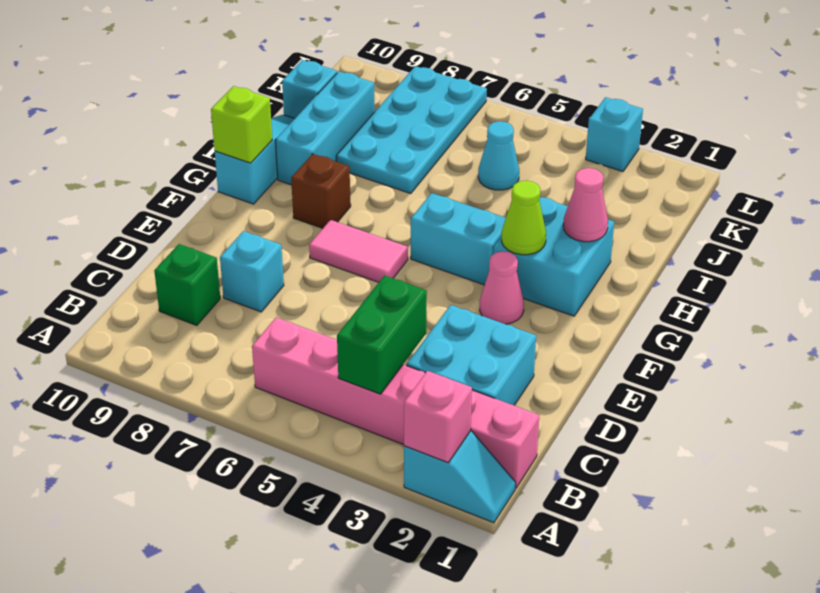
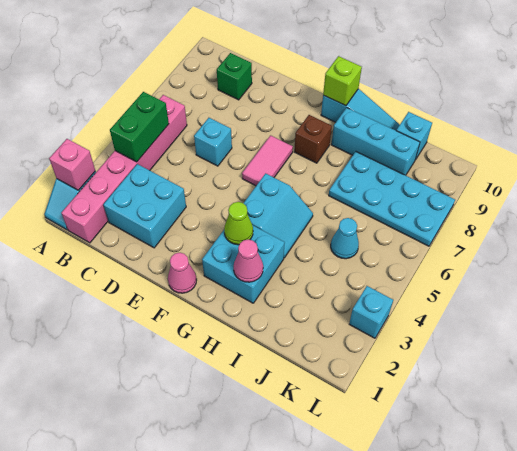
green 1x2 brick [337,276,427,394] -> green 1x2 brick turned to [110,92,169,162]
cyan 1x1 brick [220,231,284,312] -> cyan 1x1 brick moved to [194,118,232,166]
pink 1x1 cone [480,251,524,324] -> pink 1x1 cone moved to [168,253,197,293]

